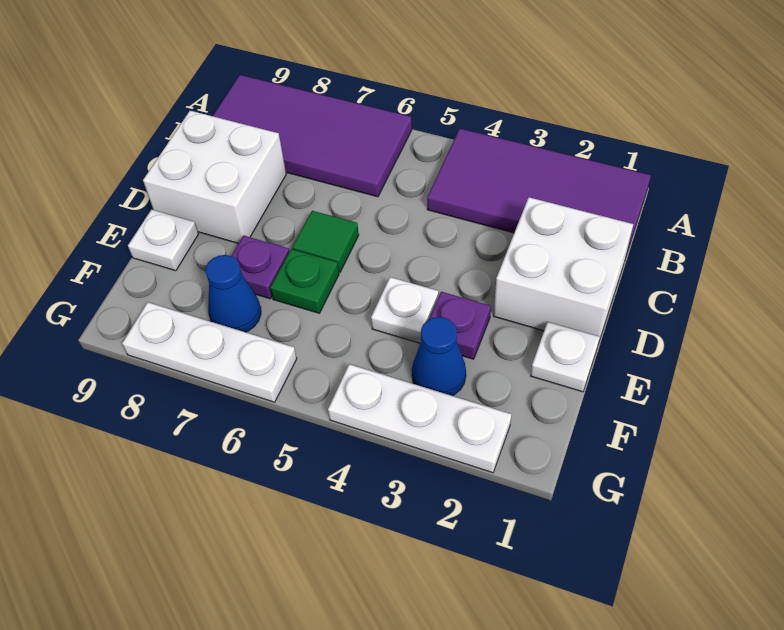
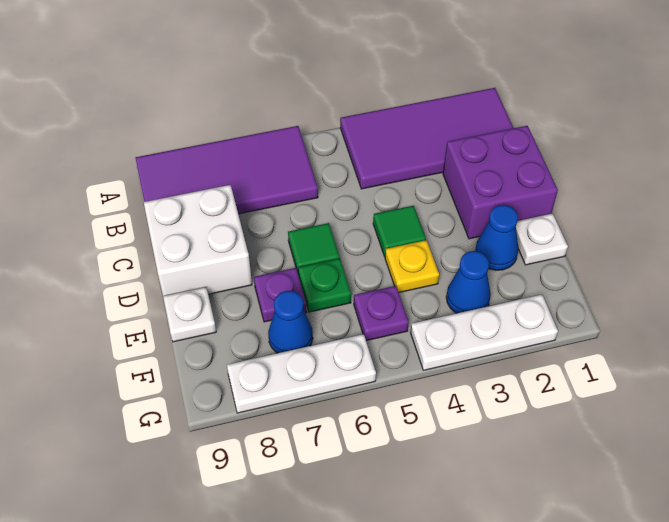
white 2x2 brick [493,197,633,341] -> purple 2x2 brick [443,126,558,239]
none -> green 1x1 tile [373,206,426,257]
none -> blue 1x1 cone [475,205,518,270]
purple 1x1 plate [429,292,491,359] -> purple 1x1 plate moved to [354,286,409,341]
white 1x1 plate [371,277,439,343] -> yellow 1x1 plate [385,240,439,292]

